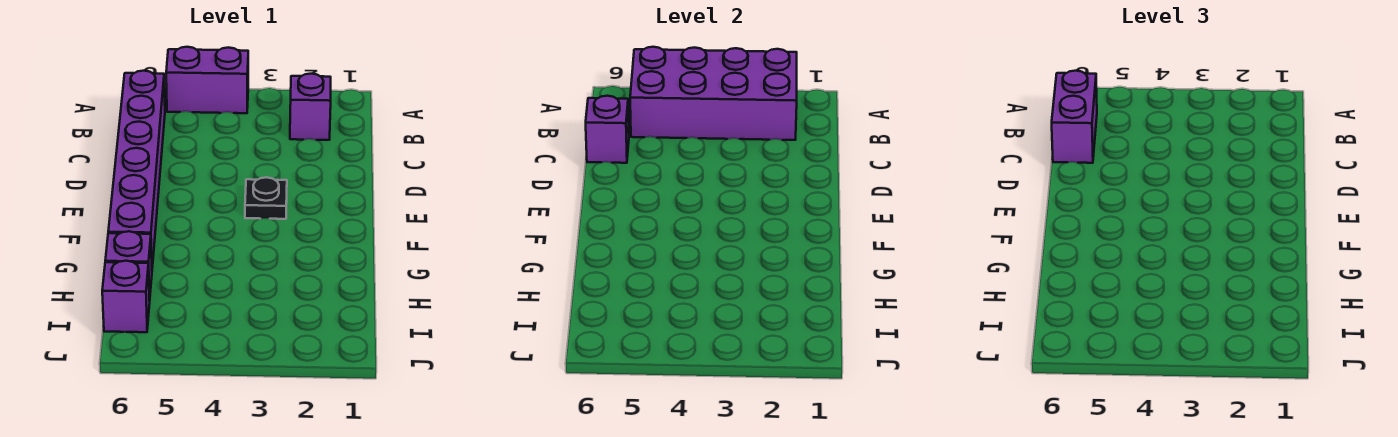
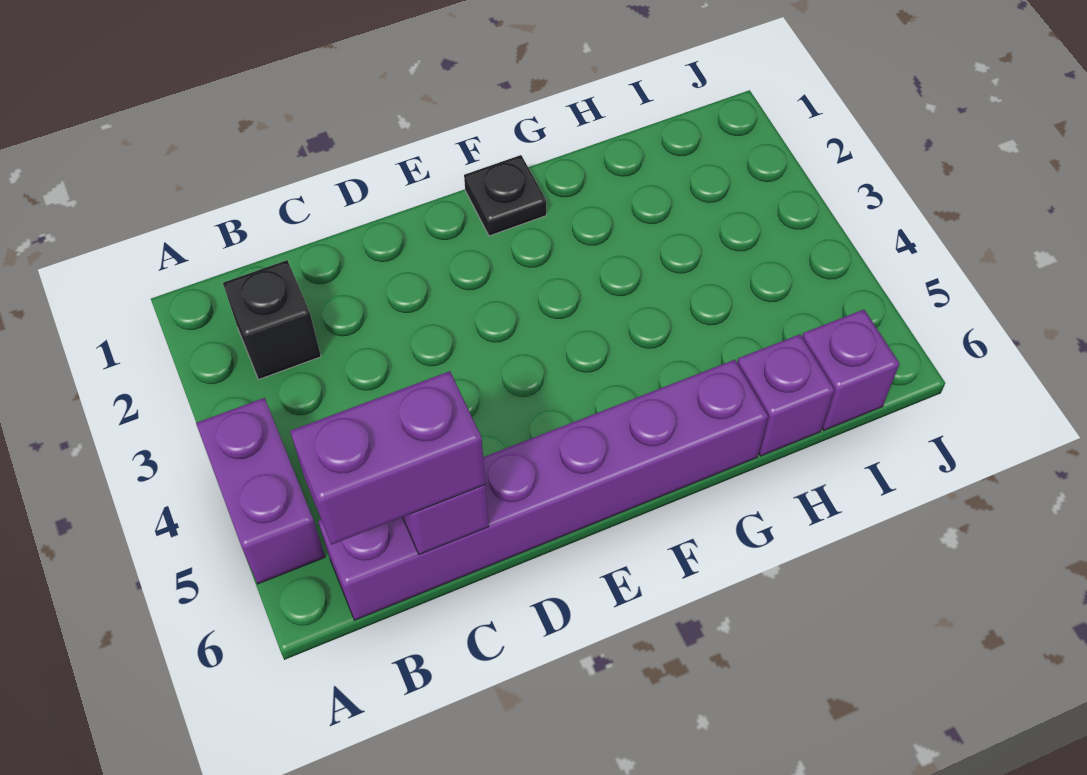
purple 2x4 brick [630,47,797,140] -> none
purple 1x1 brick [290,74,331,140] -> black 1x1 brick [223,260,321,380]
black 1x1 plate [245,177,287,219] -> black 1x1 plate moved to [464,155,546,236]

